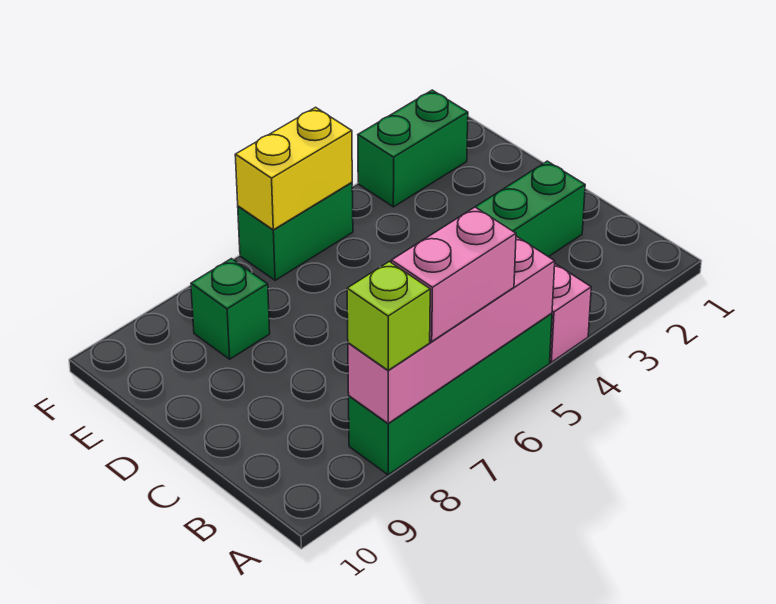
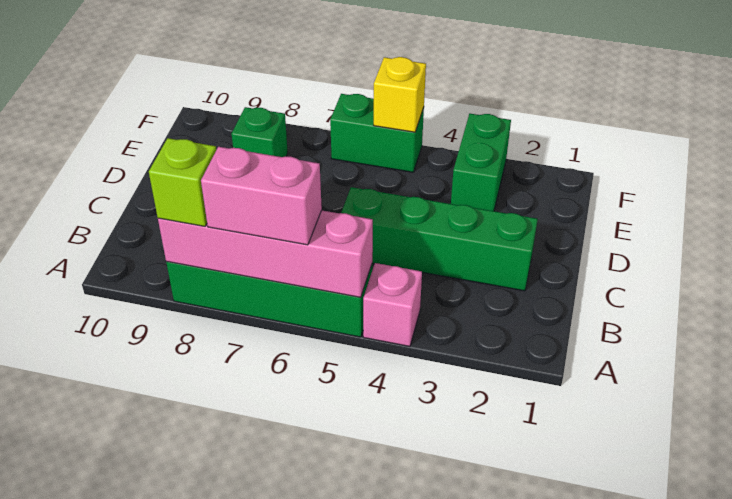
green 1x2 brick [358,90,468,207] -> green 1x2 brick turned to [451,114,511,211]
yellow 1x2 brick [235,107,352,230] -> yellow 1x1 brick [374,57,426,132]

